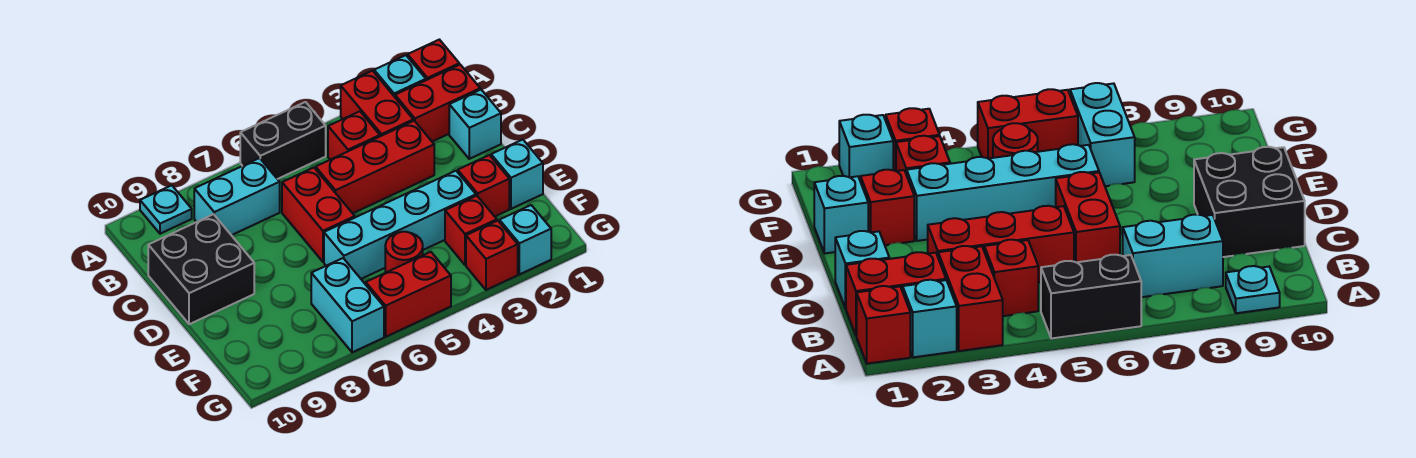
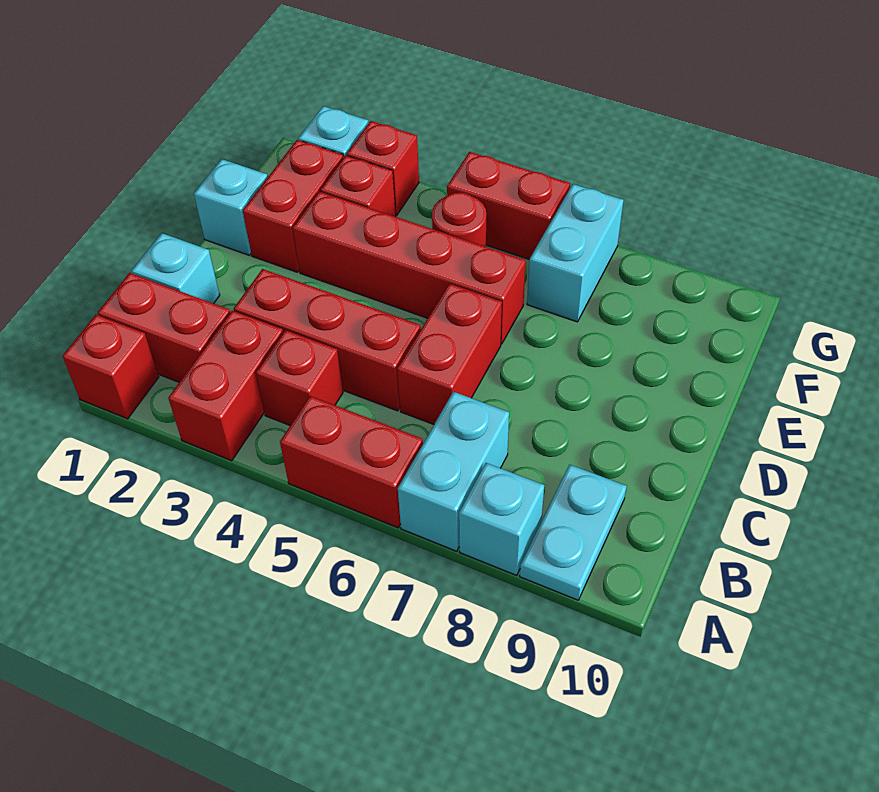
cyan 1x1 brick [374,55,426,97] -> cyan 1x1 brick moved to [459,463,544,575]
black 1x2 brick [240,102,326,179] -> red 1x2 brick [280,396,423,528]
cyan 1x1 plate [140,185,192,234] -> cyan 1x2 plate [520,465,627,600]
cyan 1x2 brick [194,158,280,235] -> cyan 1x2 brick turned to [398,392,509,551]
black 2x2 brick [148,214,254,324] -> none
red 1x1 brick [458,155,509,216] -> red 1x2 brick [243,140,343,272]
cyan 1x4 brick [324,171,476,279] -> red 1x4 brick [293,192,526,344]

